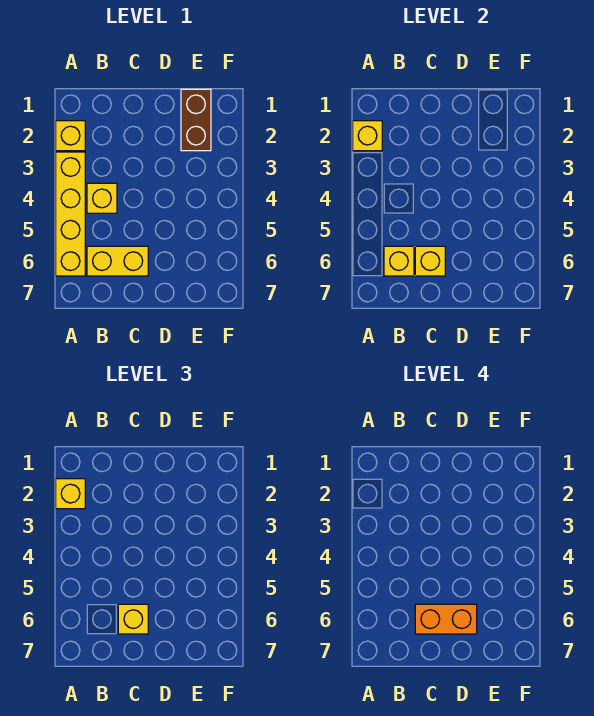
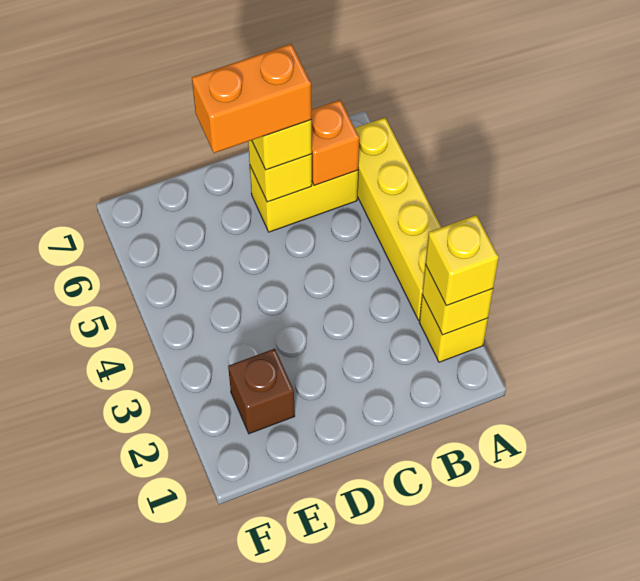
yellow 1x1 brick [87,183,117,213] -> none
yellow 1x1 brick [384,246,414,276] -> orange 1x1 brick [311,100,359,186]
brown 1x2 brick [181,89,211,151] -> brown 1x1 brick [228,349,295,434]

